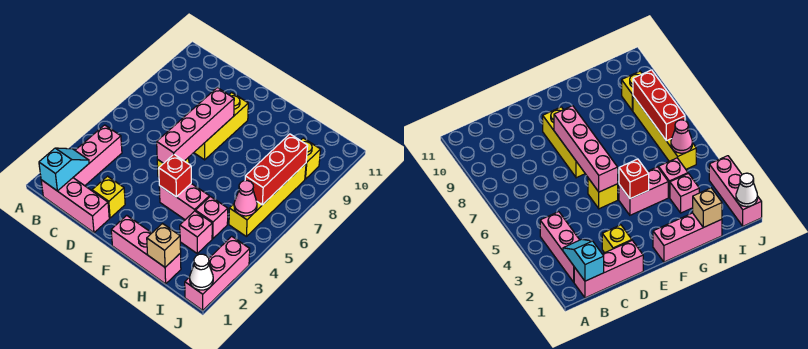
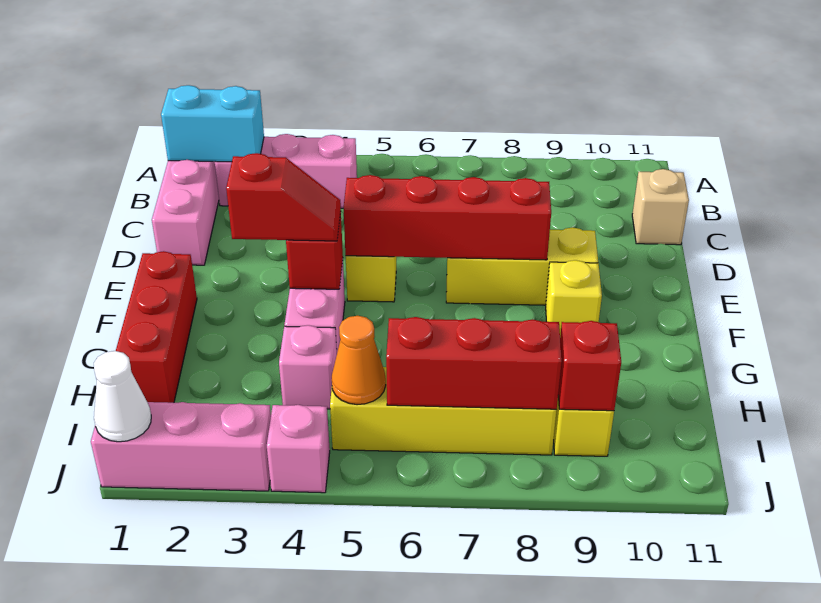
cyan 1x2 slope [39,148,89,191] -> cyan 1x2 brick [161,85,264,162]
yellow 1x1 brick [92,176,125,218] -> yellow 1x1 brick moved to [546,260,602,335]
pink 1x4 brick [157,88,234,163] -> red 1x4 brick [344,175,551,260]
pink 1x3 brick [111,215,181,284] -> red 1x3 brick [116,251,197,403]
none -> red 1x2 slope [226,153,341,241]
tan 1x1 brick [147,224,181,267] -> tan 1x1 brick moved to [632,169,689,245]
pink 1x1 brick [180,211,212,253] -> pink 1x1 brick moved to [267,405,330,493]
pink 1x1 cone [234,181,257,216] -> orange 1x1 cone [332,316,386,405]
none -> red 1x1 brick [558,321,621,411]

